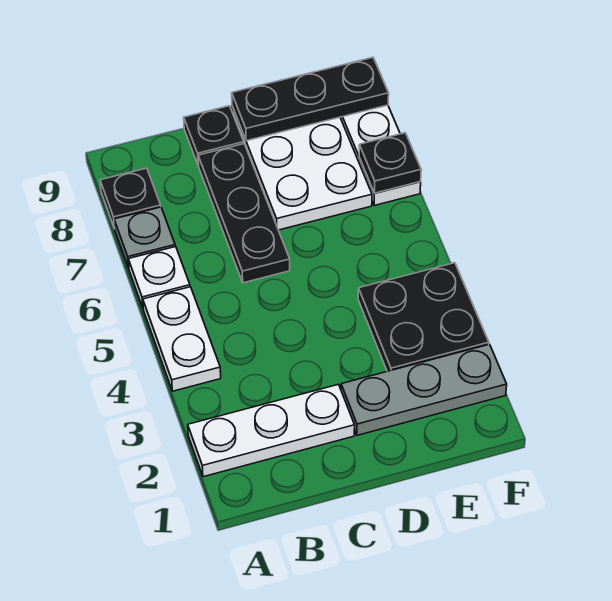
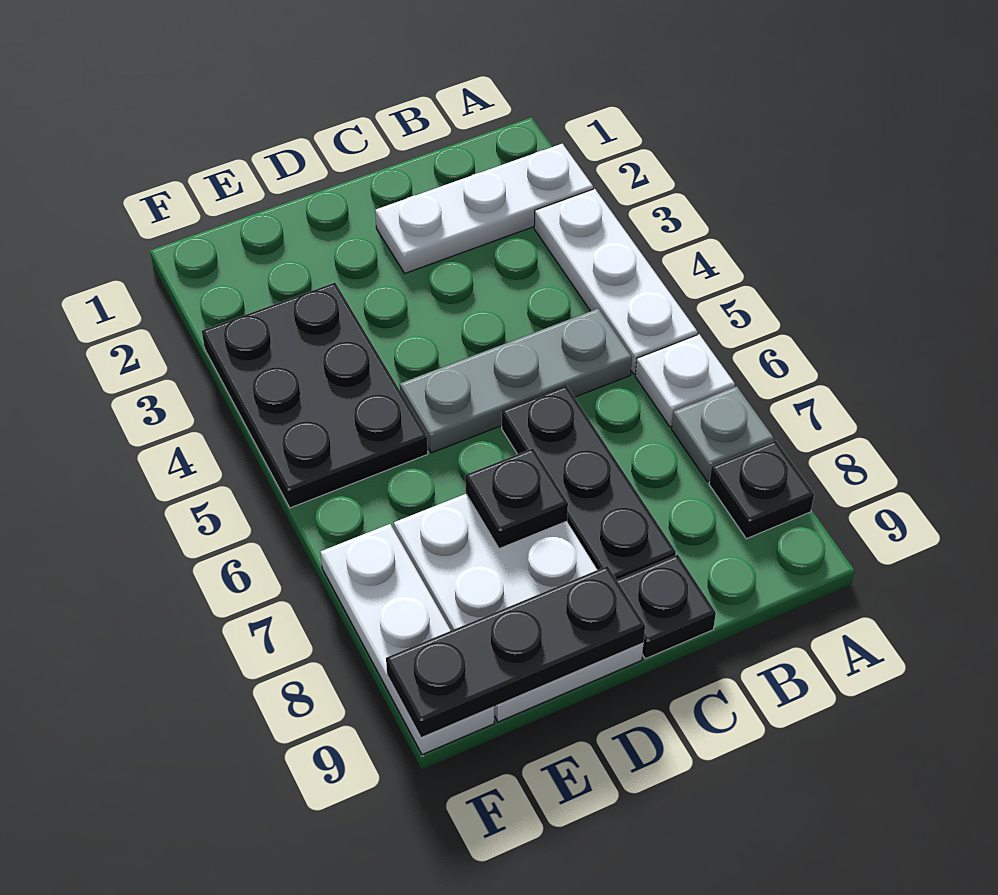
white 1x2 plate [143,287,221,391] -> white 1x3 plate [534,189,698,374]
grey 1x3 plate [341,344,507,435] -> grey 1x3 plate moved to [400,309,632,453]
black 2x2 plate [358,263,489,371] -> black 2x3 plate [202,283,428,508]
black 1x1 plate [359,133,421,193] -> black 1x1 plate moved to [465,448,568,549]

